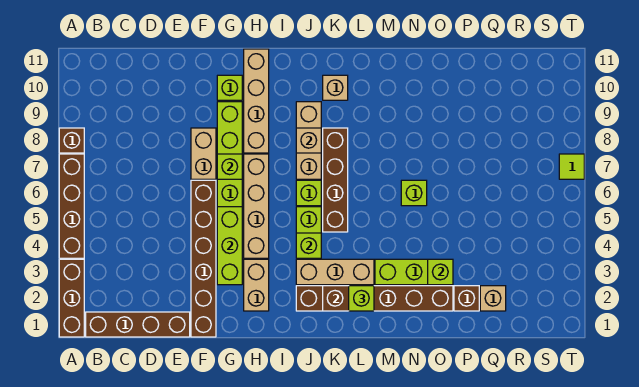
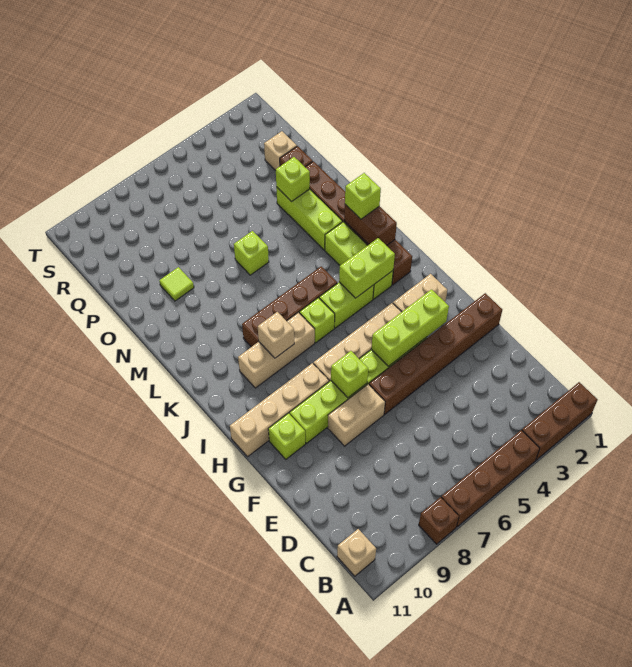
brown 1x4 brick [86,312,190,337] -> none
tan 1x3 brick [296,259,374,285] -> lime 1x3 brick [325,222,393,299]
lime 1x1 brick [296,233,321,258] -> lime 1x2 brick [339,238,395,298]
tan 1x1 brick [323,75,348,100] -> tan 1x1 brick moved to [337,529,376,576]
lime 1x1 tile [559,154,584,179] -> lime 1x1 tile moved to [159,267,194,301]

